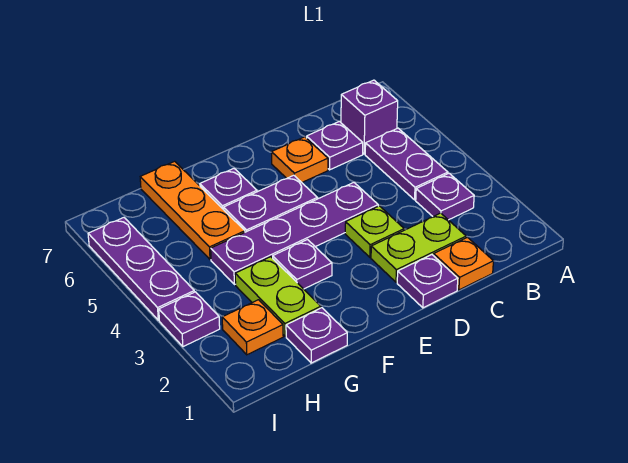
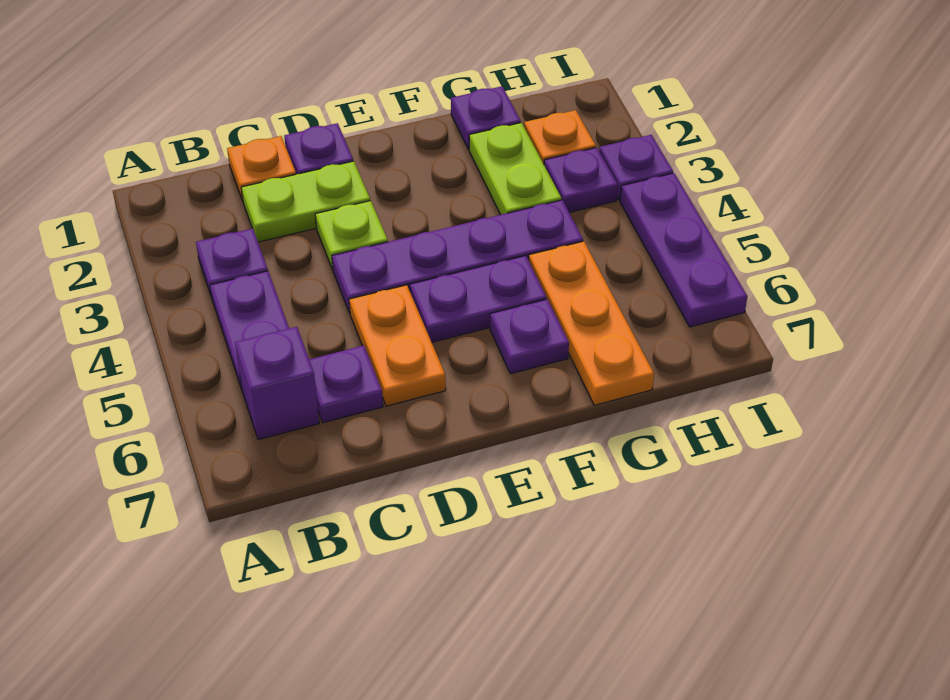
orange 1x1 plate [271,137,328,182] -> orange 1x2 plate [349,285,446,406]
purple 1x1 plate [273,240,332,289] -> purple 1x1 plate moved to [544,148,618,213]

